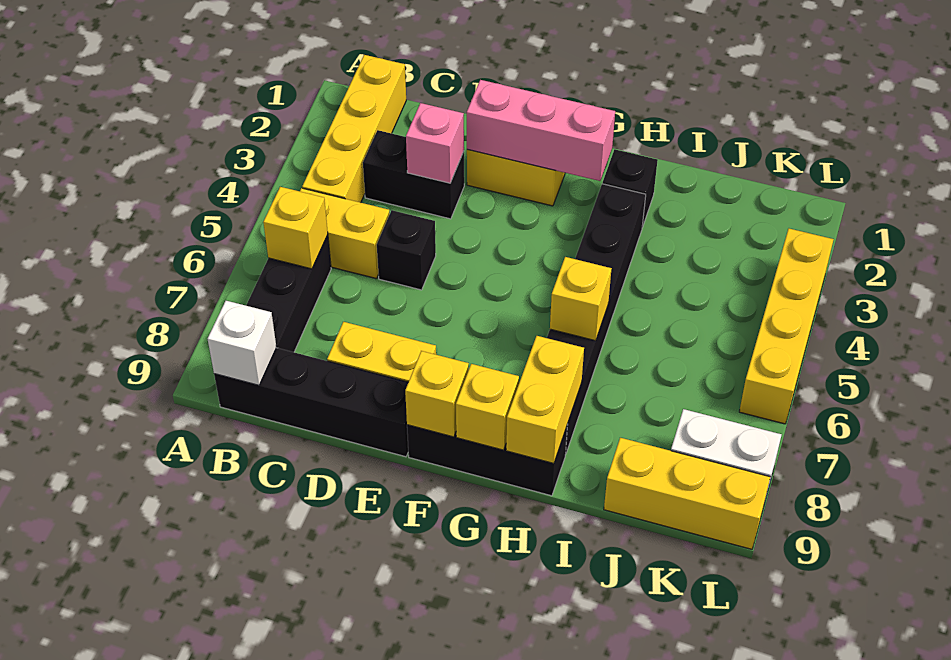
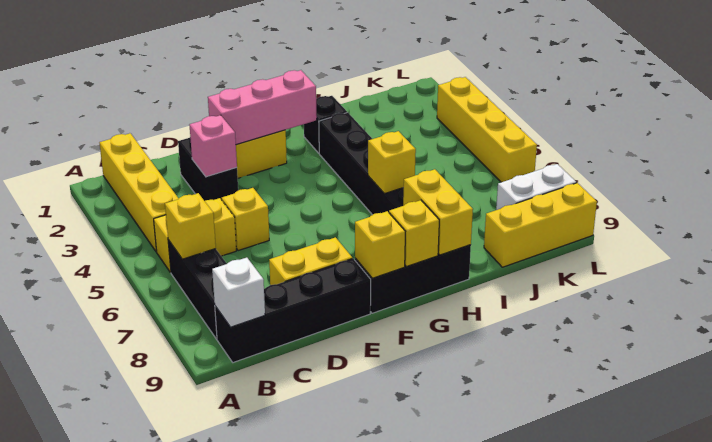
black 1x2 brick [363,130,464,219] -> black 1x2 brick turned to [178,138,238,201]
black 1x1 brick [377,210,436,290] -> yellow 1x1 brick [222,188,269,251]

